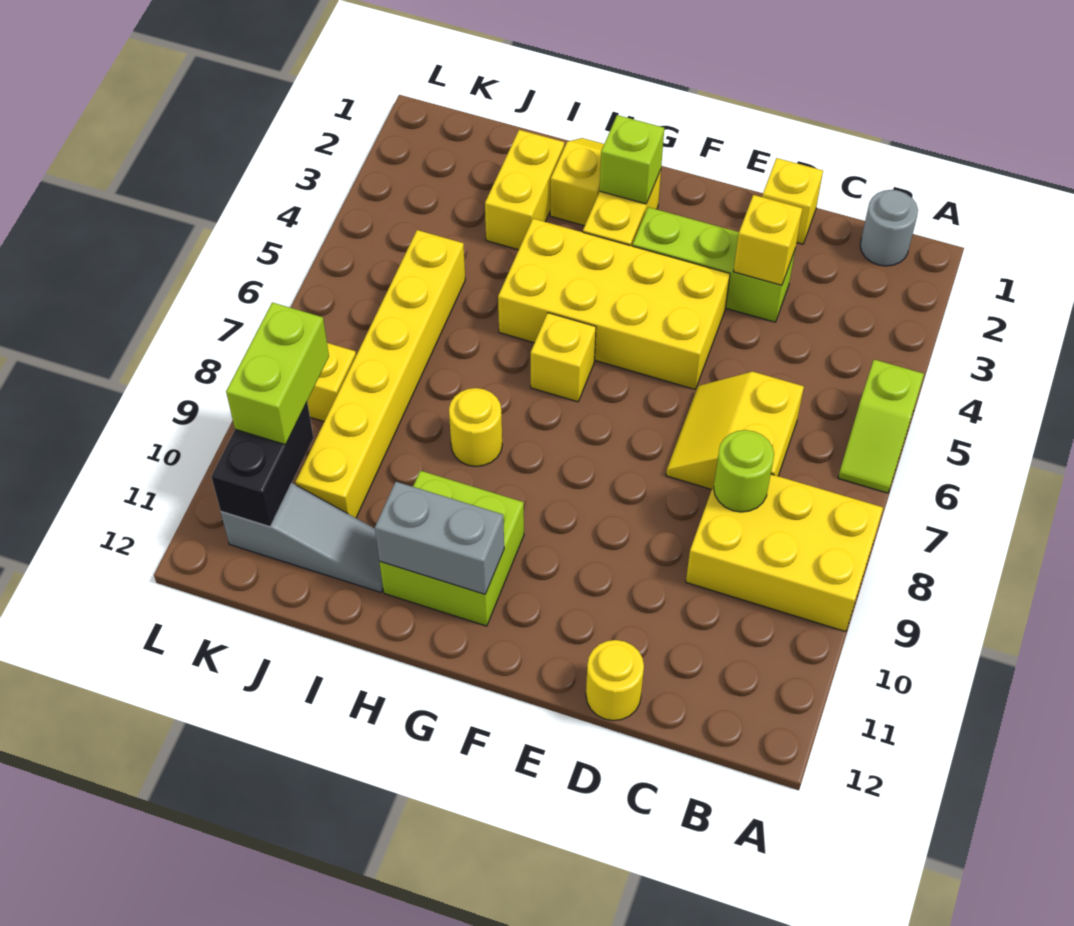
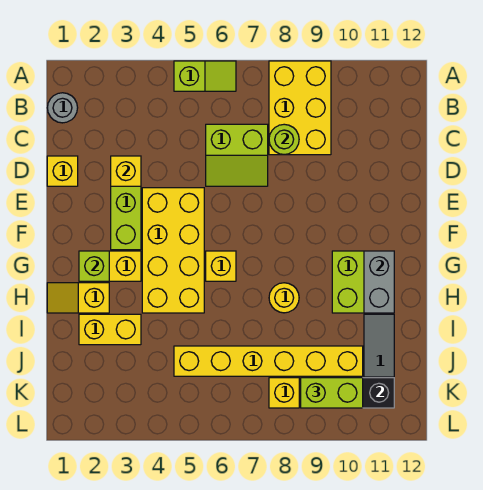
yellow 2x2 slope [666,372,804,489] -> lime 2x2 slope [206,124,268,186]
yellow 1x1 round brick [586,640,644,721] -> none

